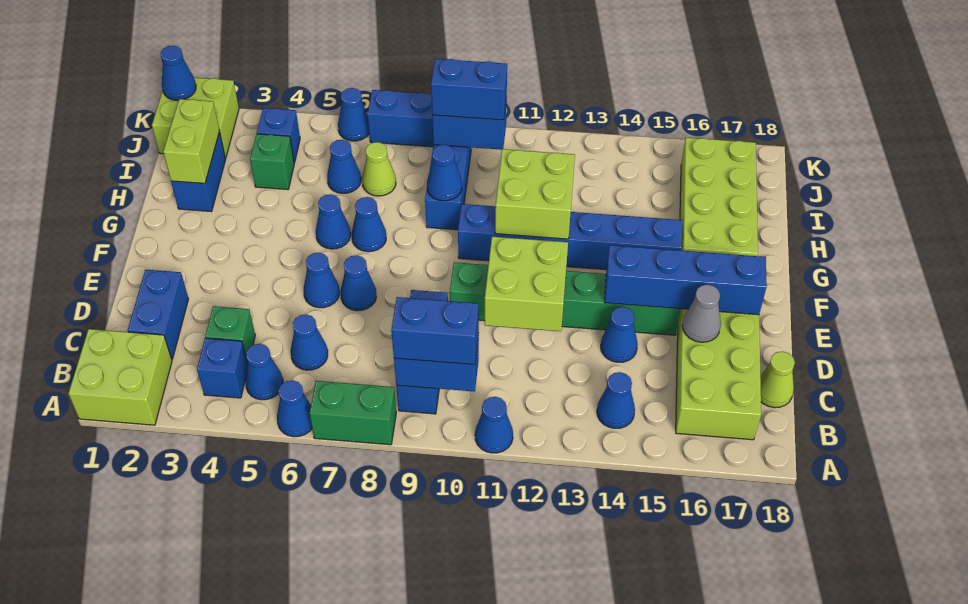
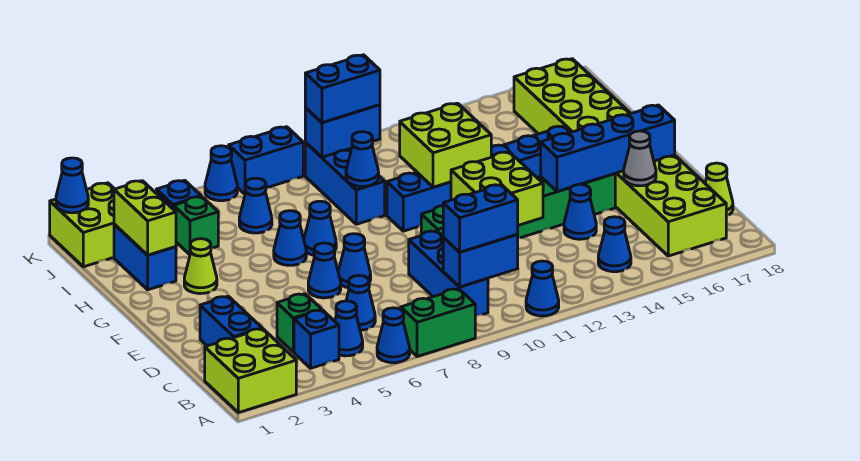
lime 1x1 cone [362,142,396,196] -> lime 1x1 cone moved to [184,239,217,294]

